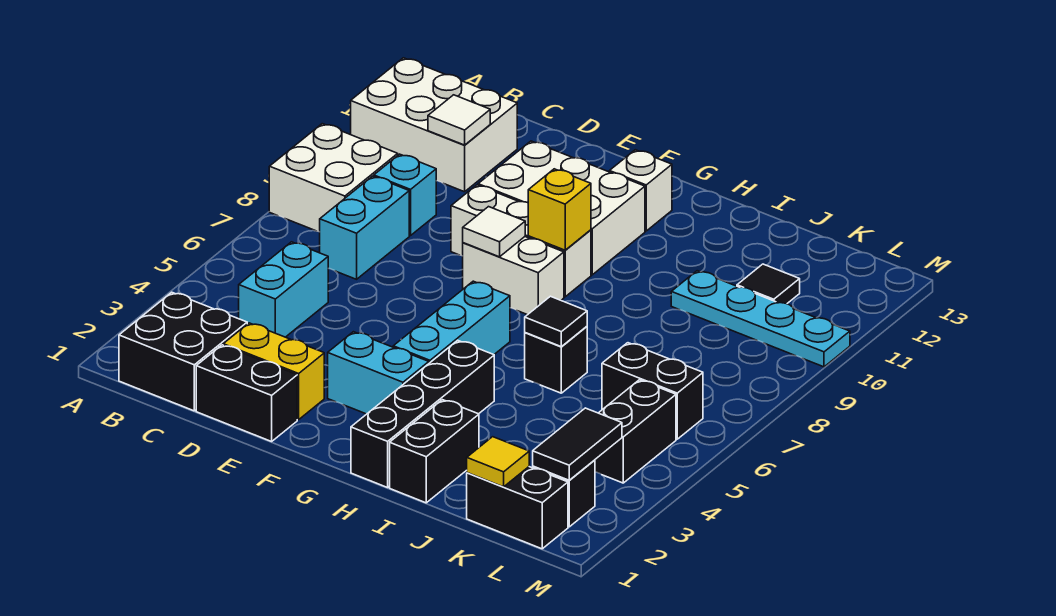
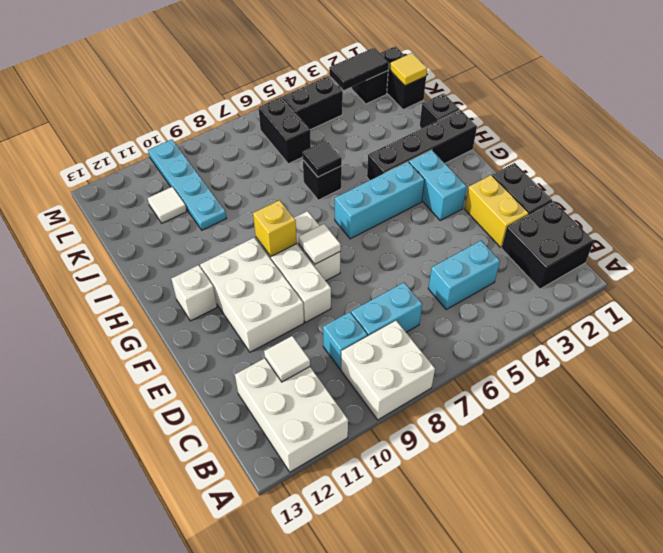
black 1x2 brick [390,400,479,503] -> black 1x1 brick [420,93,460,129]
black 1x1 tile [737,264,800,304] -> white 1x1 tile [148,187,187,223]

